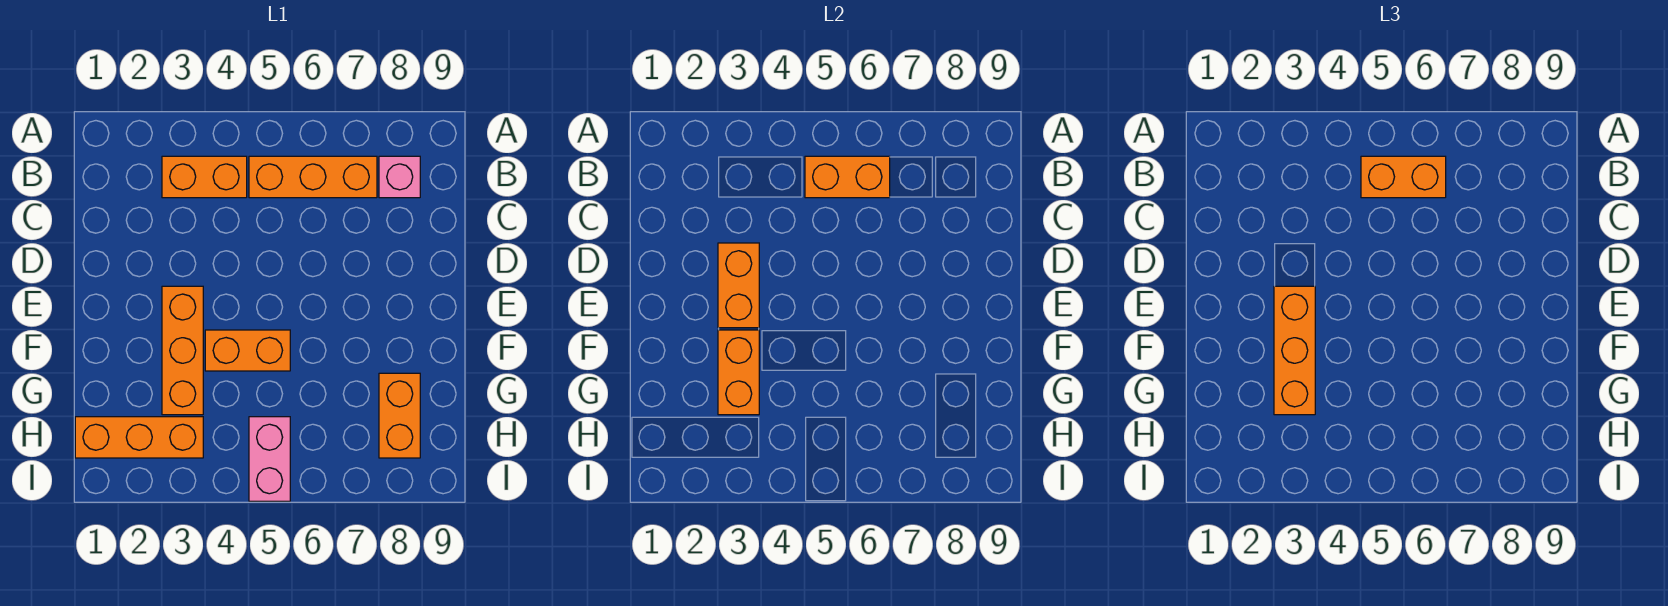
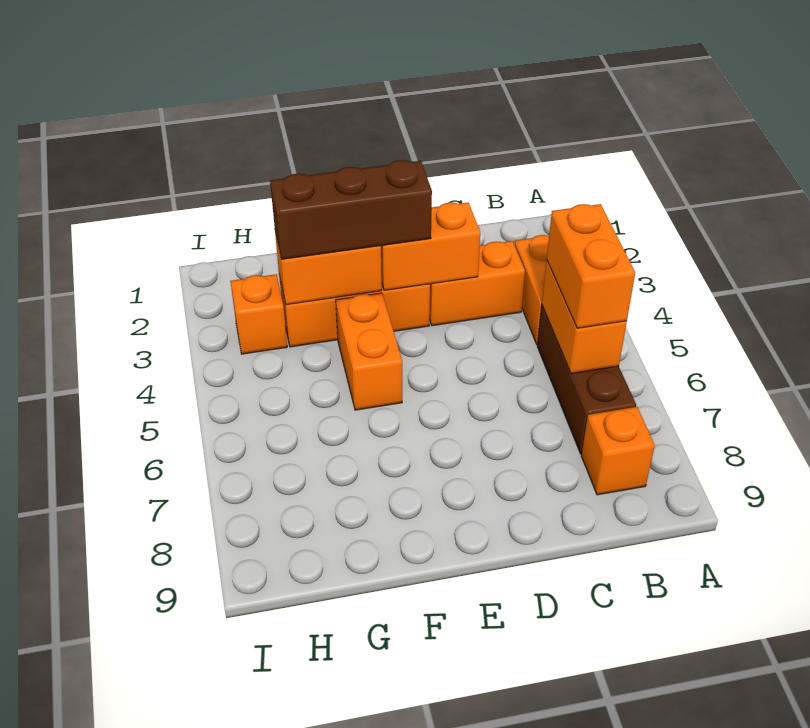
orange 1x3 brick [249,156,377,198] -> brown 1x3 brick [537,306,636,454]
pink 1x1 brick [379,156,420,198] -> orange 1x1 brick [581,407,655,495]
orange 1x3 brick [1274,286,1315,415] -> brown 1x3 brick [270,160,432,259]
orange 1x2 brick [379,373,420,458] -> orange 1x2 brick moved to [429,241,525,326]
orange 1x3 brick [75,417,203,458] -> orange 1x1 brick [230,274,287,354]
pink 1x2 brick [249,417,290,501] -> none

